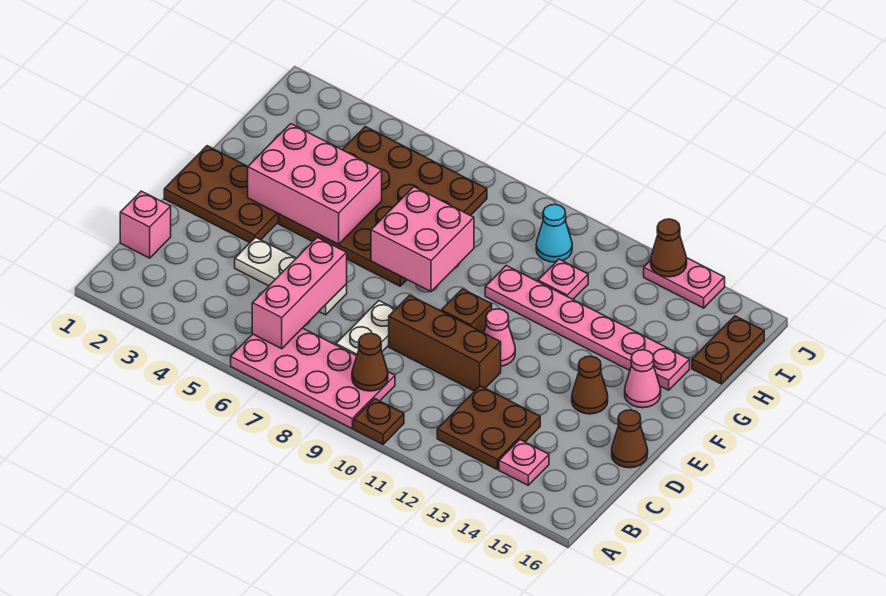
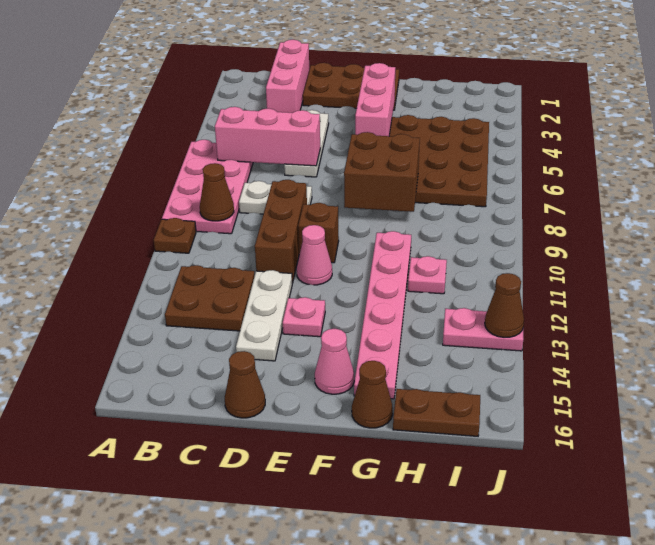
pink 1x1 plate [499,440,549,485] -> pink 1x1 plate moved to [283,297,325,337]
pink 1x1 brick [120,191,171,258] -> pink 1x3 brick [266,40,309,113]
none -> white 1x3 plate [236,270,292,361]
brown 2x3 plate [164,146,279,243] -> brown 2x3 plate turned to [303,63,399,110]
brown 1x1 cone [572,356,608,414] -> brown 1x1 cone moved to [352,361,393,428]
pink 2x3 brick [248,124,382,244] -> pink 1x3 brick [355,63,395,136]
pink 2x2 brick [371,187,474,292] -> brown 2x2 brick [344,132,420,212]
cyan 1x1 cone [536,204,572,262] -> none
pink 1x2 plate [644,258,725,308] -> pink 1x2 plate turned to [443,308,523,351]

